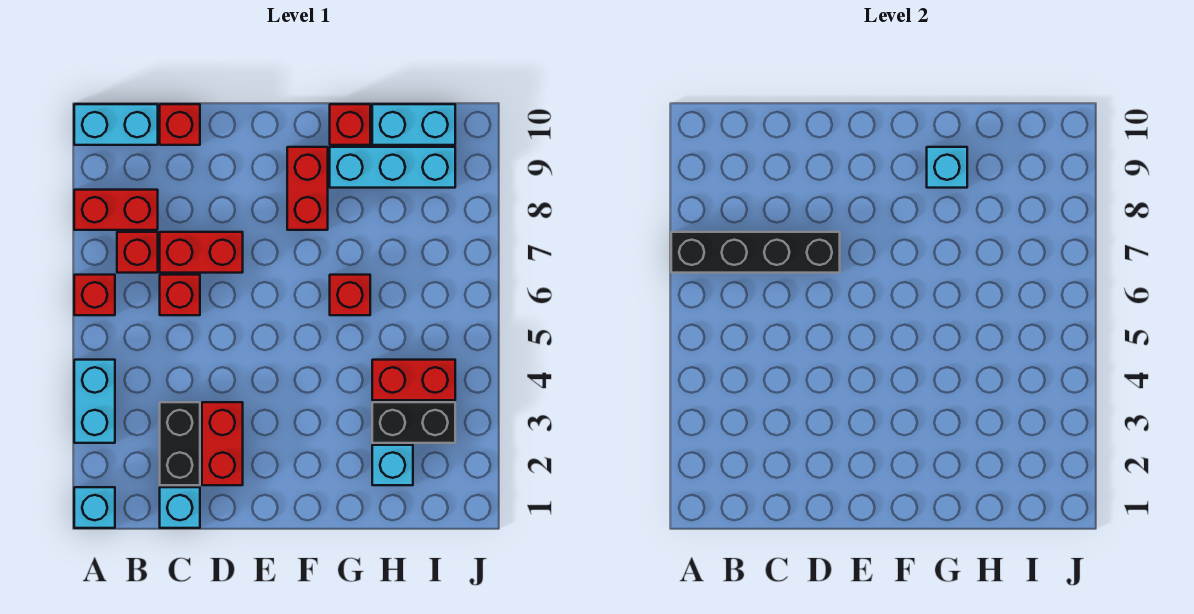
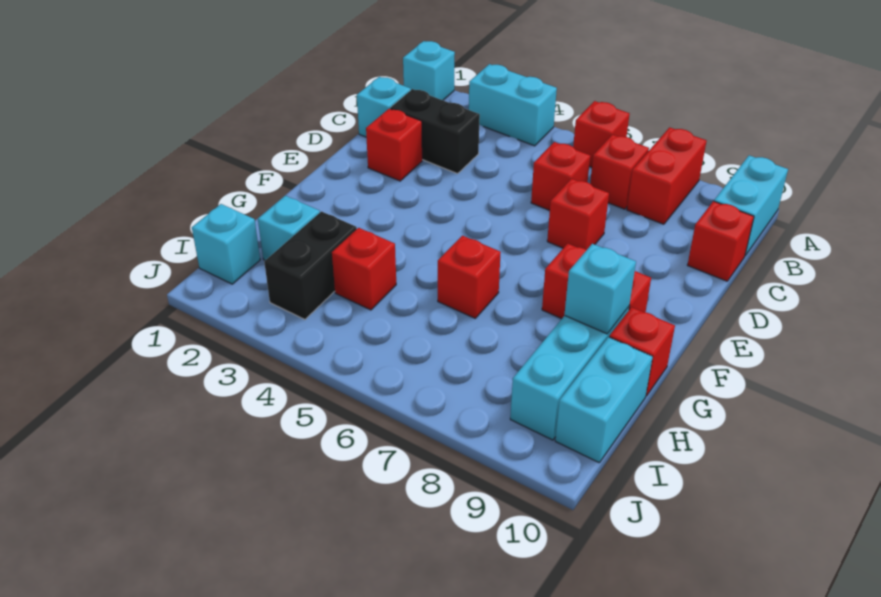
black 1x4 brick [671,232,840,273] -> none
red 1x2 brick [160,232,243,273] -> red 1x1 brick [547,179,609,250]
red 1x2 brick [202,402,243,485] -> red 1x1 brick [366,109,422,181]
red 1x2 brick [372,360,455,400] -> red 1x1 brick [332,228,396,310]
none -> cyan 1x1 brick [192,204,260,284]

